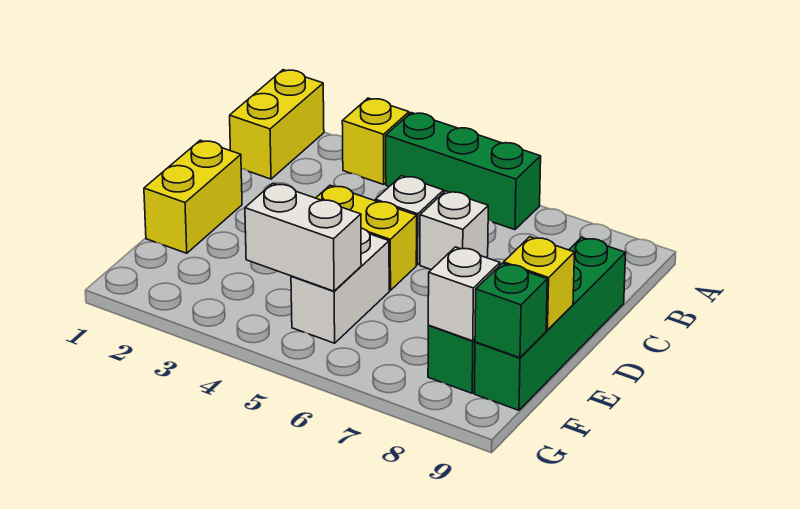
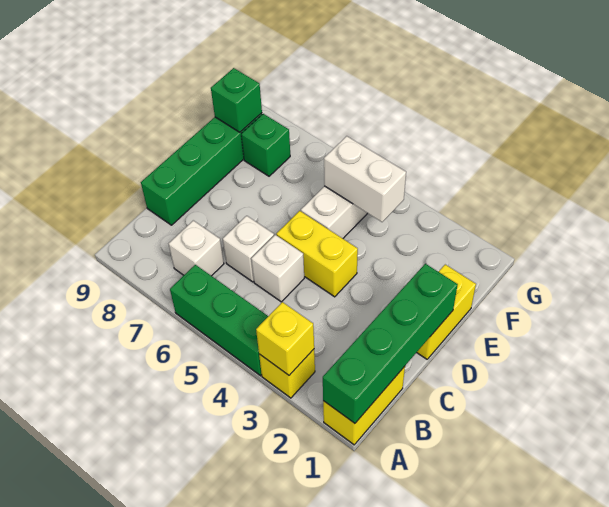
none -> green 1x4 brick [323,264,458,423]
yellow 1x1 brick [504,237,575,330] -> yellow 1x1 brick moved to [256,302,314,375]
white 1x1 brick [428,247,500,341] -> white 1x1 brick moved to [169,220,224,276]

